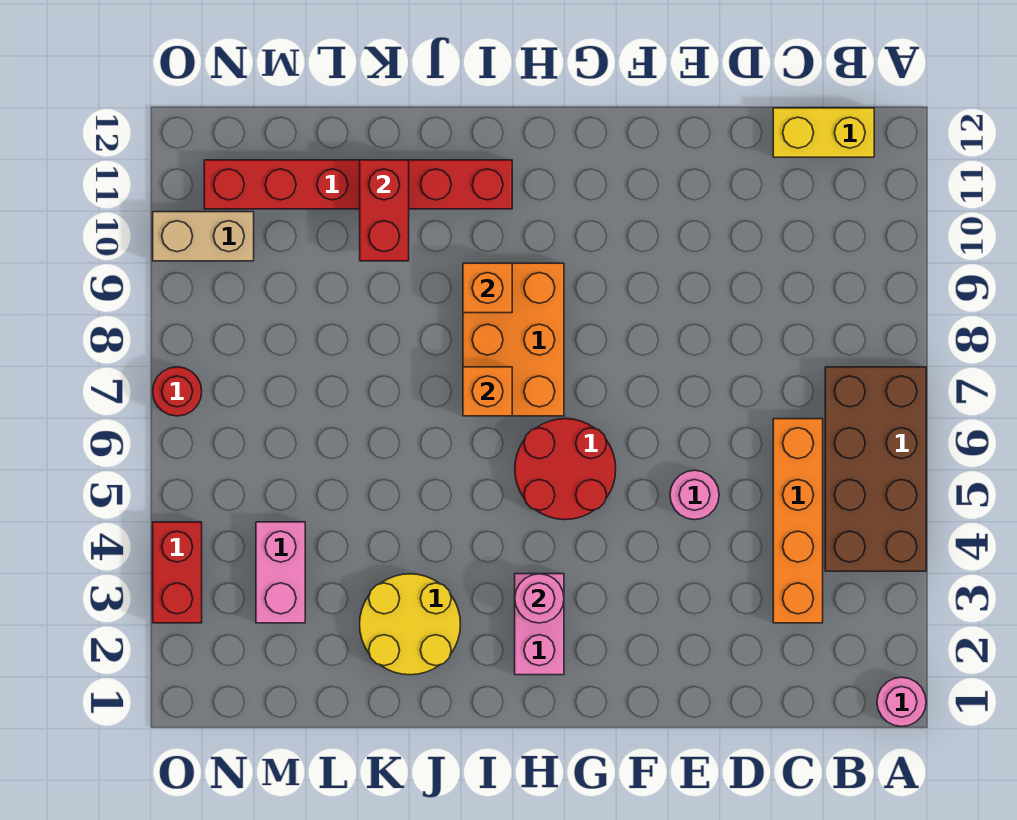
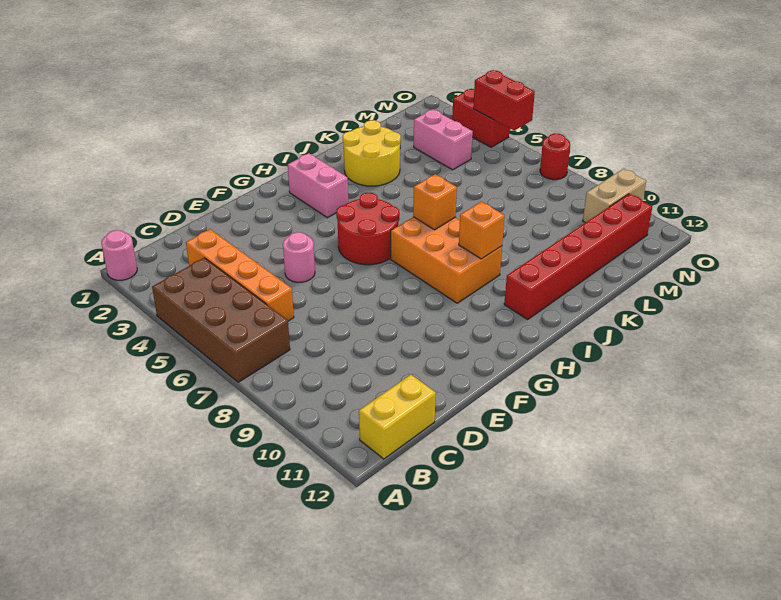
pink 1x1 round brick [515,574,564,623] -> none
red 1x2 brick [360,160,409,261] -> red 1x2 brick moved to [473,70,535,130]

